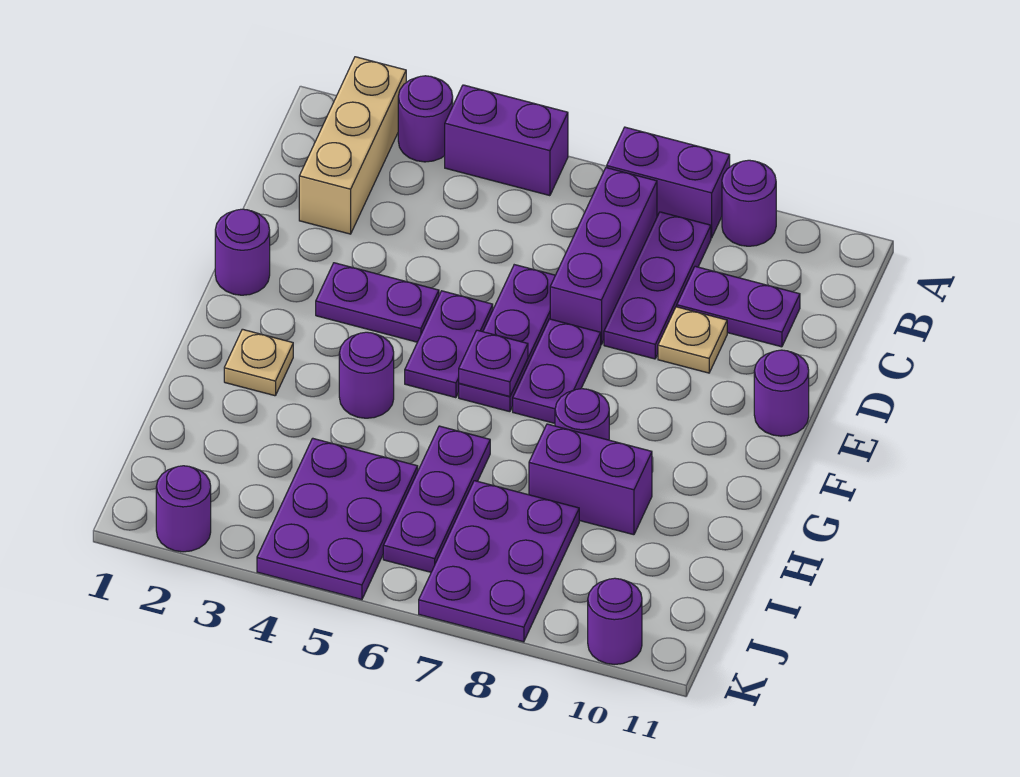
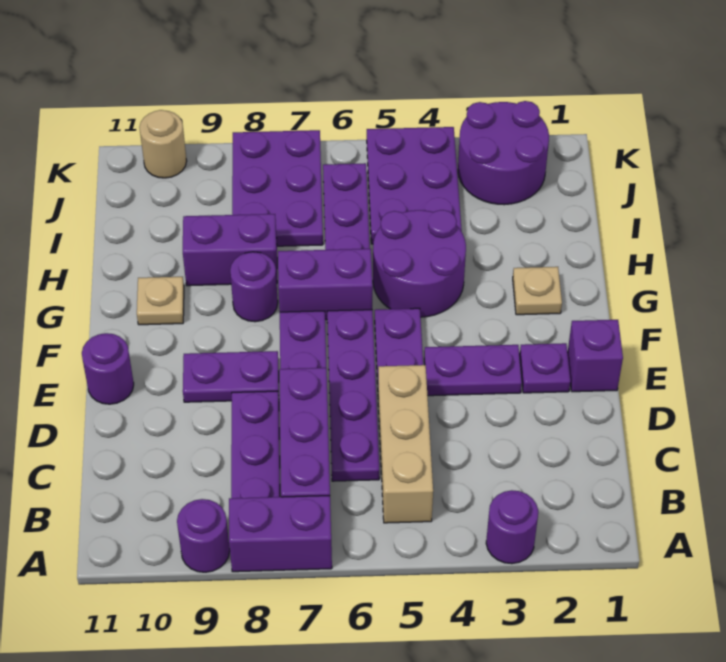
tan 1x3 brick [299,57,406,234] -> tan 1x3 brick moved to [378,365,433,523]
purple 1x2 brick [445,85,568,196] -> purple 1x2 brick moved to [278,249,373,320]
purple 1x2 plate [677,266,800,347] -> purple 1x2 plate moved to [183,351,279,402]
purple 1x3 plate [459,265,555,412] -> purple 1x4 plate [327,310,379,481]
tan 1x1 plate [658,307,727,373] -> tan 1x1 plate moved to [137,277,184,325]
purple 1x1 round brick [215,209,270,295] -> purple 1x1 brick [567,320,623,392]
purple 1x1 plate [459,330,528,397] -> purple 1x1 plate moved to [520,343,570,393]
purple 1x1 round brick [339,332,394,418] -> purple 2x2 round brick [373,210,466,317]
purple 1x1 round brick [156,466,211,552] -> purple 2x2 round brick [458,101,549,205]
purple 1x1 round brick [588,578,642,665] -> tan 1x1 round brick [139,110,187,178]

